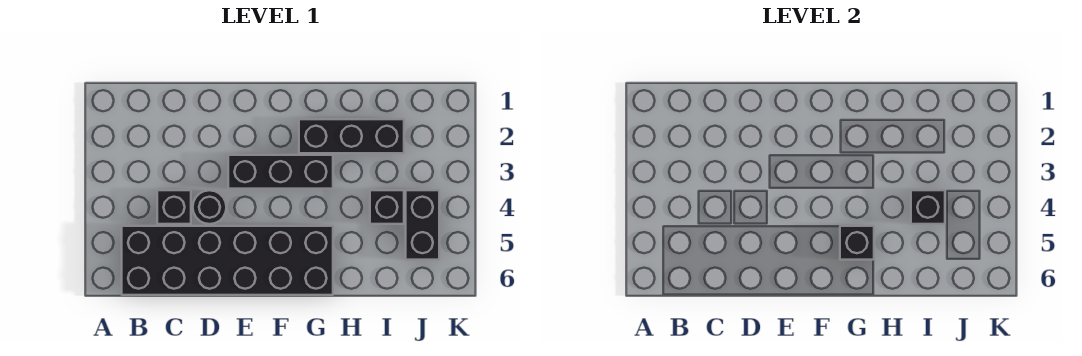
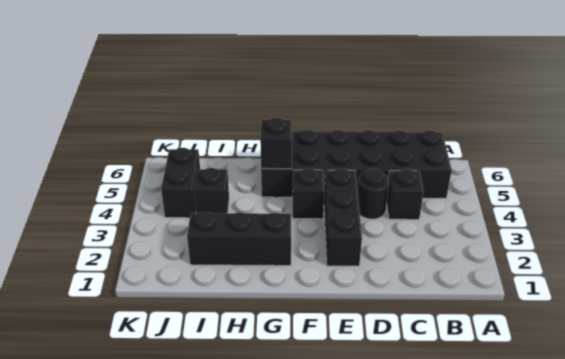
black 1x3 brick [228,155,333,189] -> black 1x3 brick turned to [324,169,362,266]
black 1x1 brick [911,190,945,224] -> black 1x1 brick moved to [293,168,325,219]

